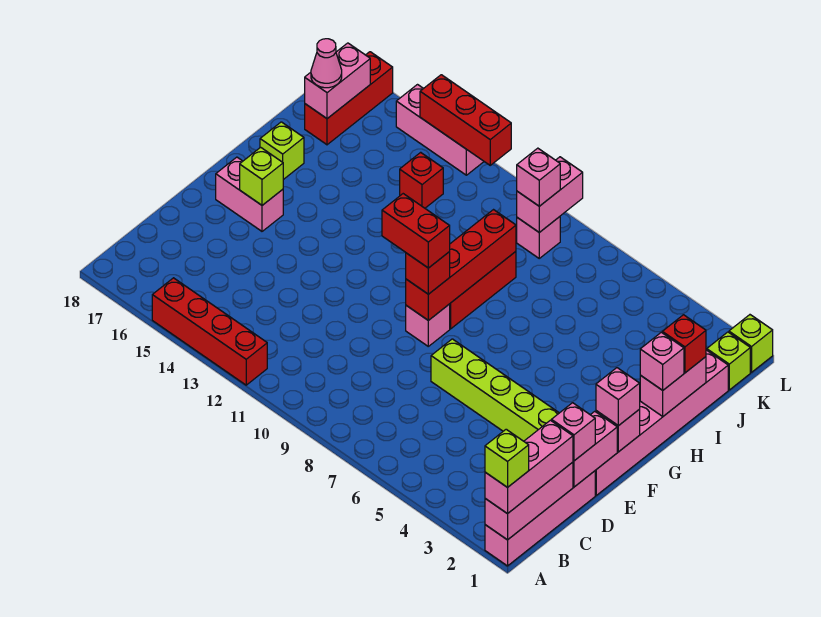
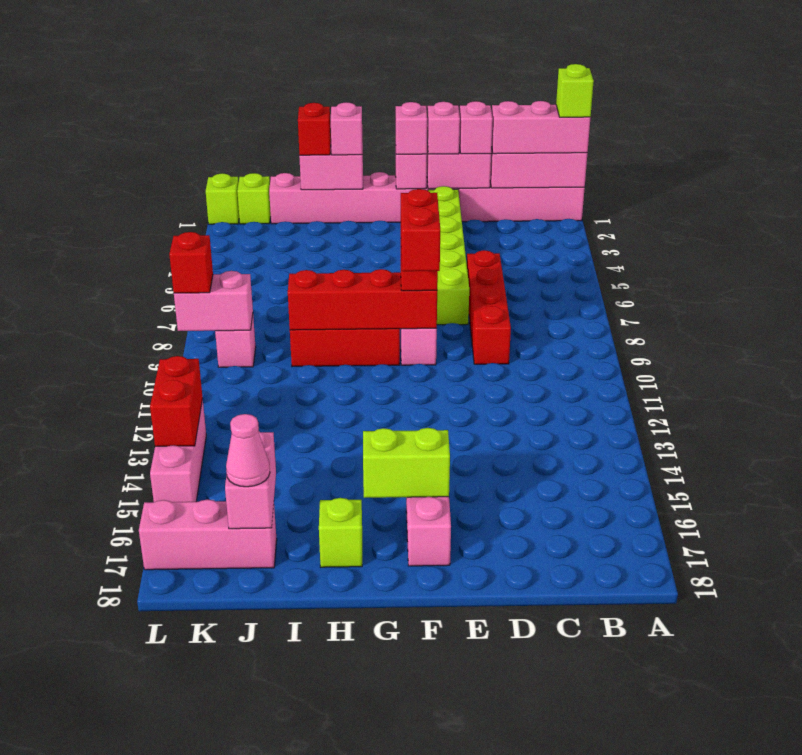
red 1x4 brick [152,278,267,385] -> red 1x4 brick moved to [467,250,511,364]
lime 1x1 brick [240,147,283,205] -> lime 1x2 brick [363,428,450,498]
red 1x1 brick [400,152,443,208] -> red 1x1 brick moved to [169,232,213,293]
red 1x3 brick [305,52,393,145] -> pink 1x3 brick [139,499,277,570]
pink 1x2 brick [305,43,370,119] -> pink 1x2 brick turned to [225,431,276,529]
pink 1x1 brick [517,148,560,206] -> pink 1x1 brick moved to [427,102,460,154]
red 1x3 brick [420,75,511,165] -> red 1x2 brick [150,356,203,446]

